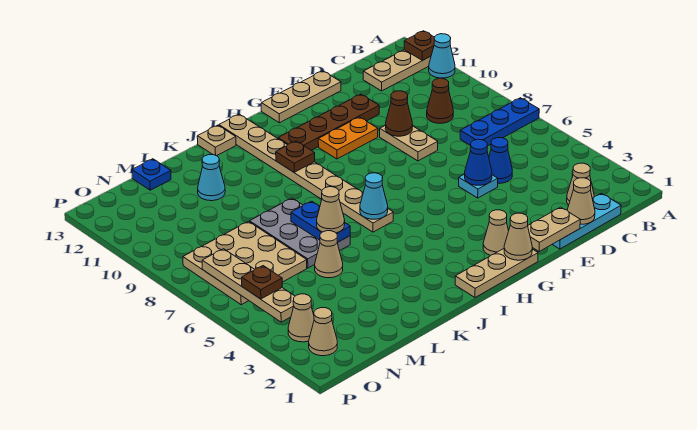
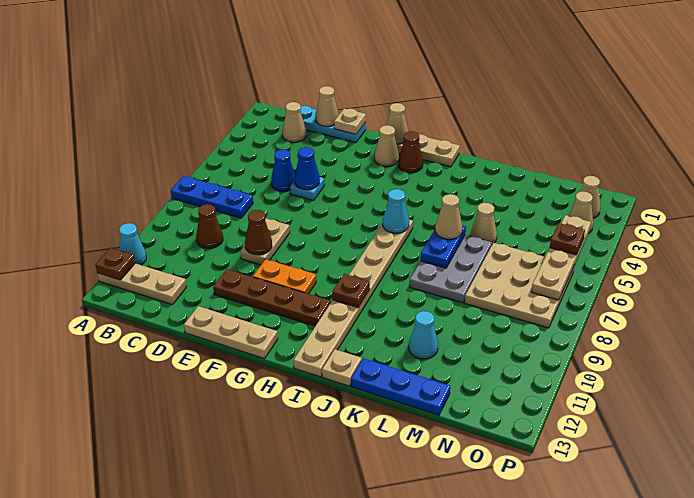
tan 1x2 plate [528,207,580,251] -> tan 1x1 plate [334,108,366,134]
none -> brown 1x1 cone [398,131,423,173]
blue 1x1 plate [132,159,171,190] -> blue 1x3 plate [351,358,450,415]

